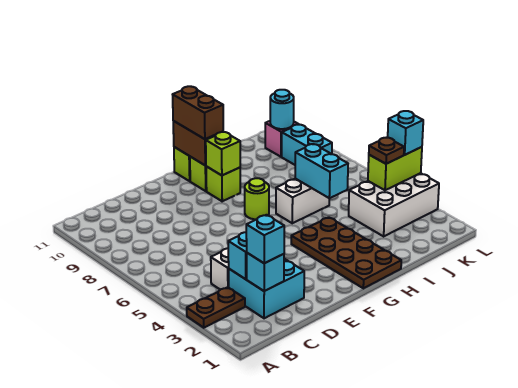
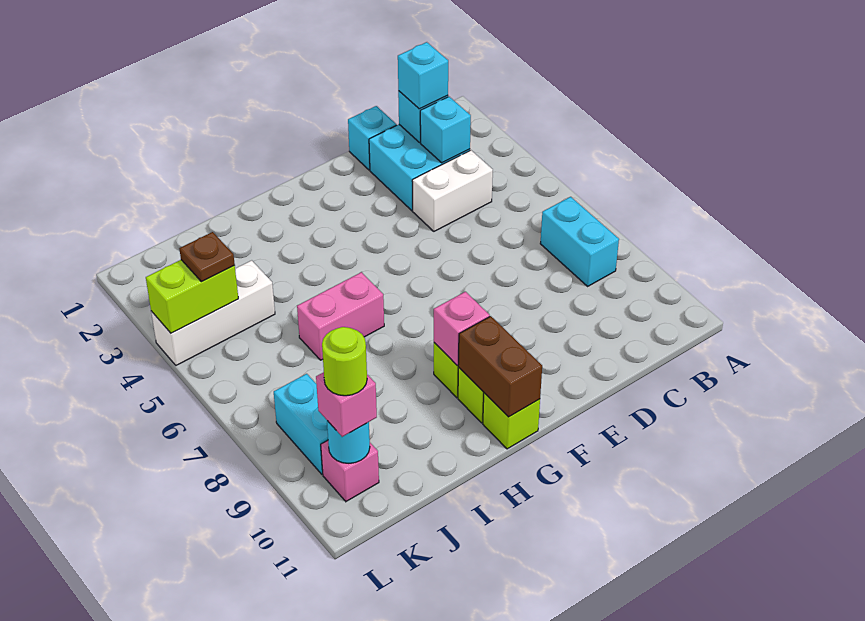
brown 1x2 plate [187,287,245,328] -> none
brown 2x4 plate [291,217,401,288] -> none
lime 1x1 round brick [245,178,269,219] -> lime 1x1 round brick moved to [322,327,367,396]
lime 1x1 brick [206,132,240,175] -> pink 1x1 brick [434,292,490,365]
brown 1x2 brick [173,86,223,139] -> none
white 1x2 brick [276,179,329,223] -> pink 1x2 brick [297,272,384,360]
cyan 1x2 brick [295,144,348,198] -> cyan 1x2 brick moved to [540,197,619,286]
white 2x3 brick [349,173,439,236] -> white 1x3 brick [151,260,275,365]
none -> pink 1x1 brick [316,372,377,437]
cyan 1x1 brick [388,111,423,155] -> cyan 1x1 brick moved to [348,106,397,170]

